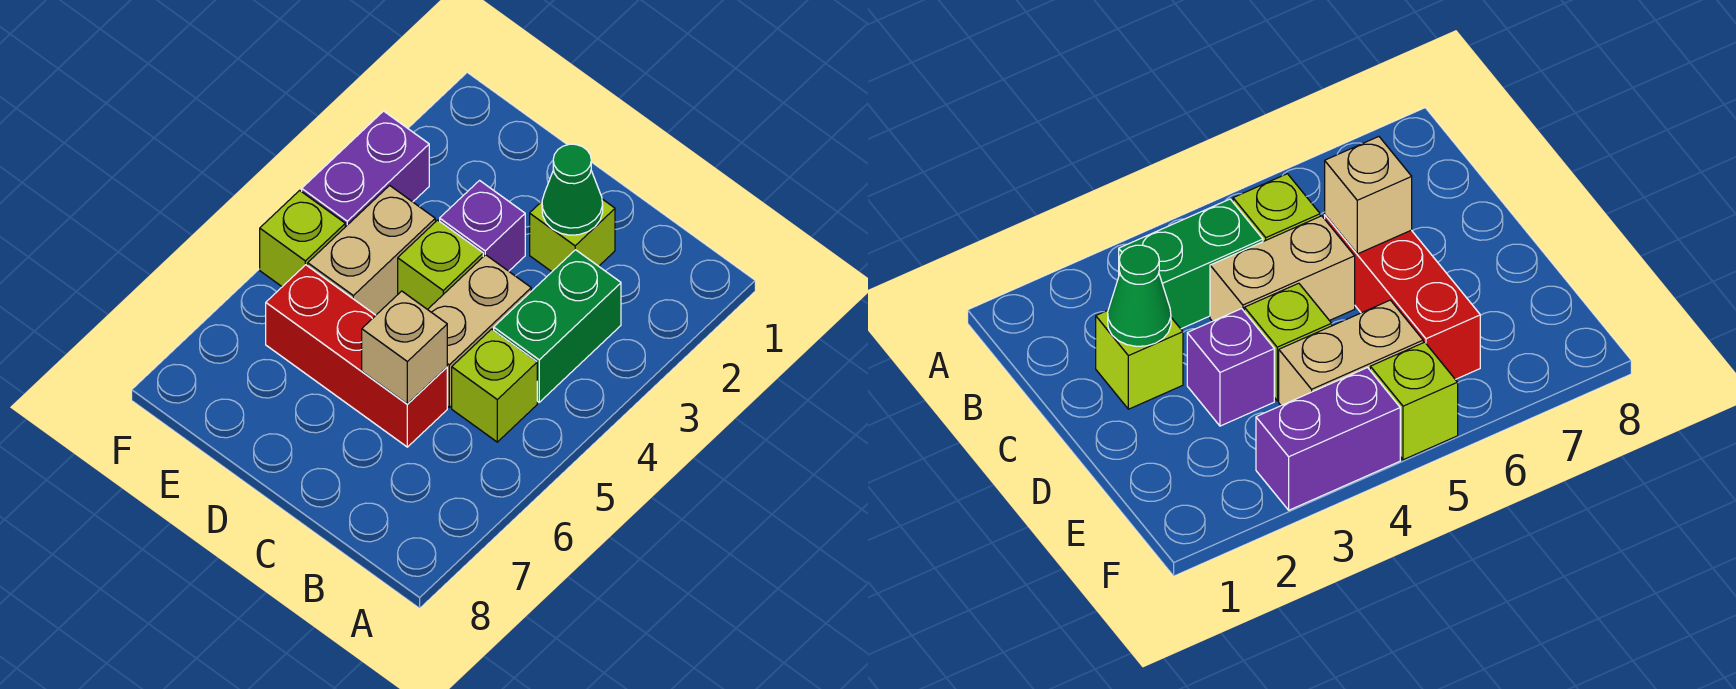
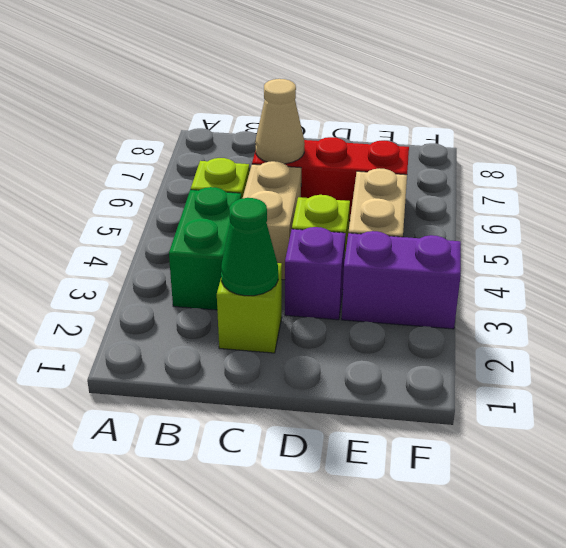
tan 1x1 brick [362,291,447,404] -> tan 1x1 cone [255,79,305,164]
purple 1x2 brick [302,111,429,227] -> purple 1x2 brick turned to [342,231,461,329]
lime 1x1 brick [260,190,345,287] -> none

